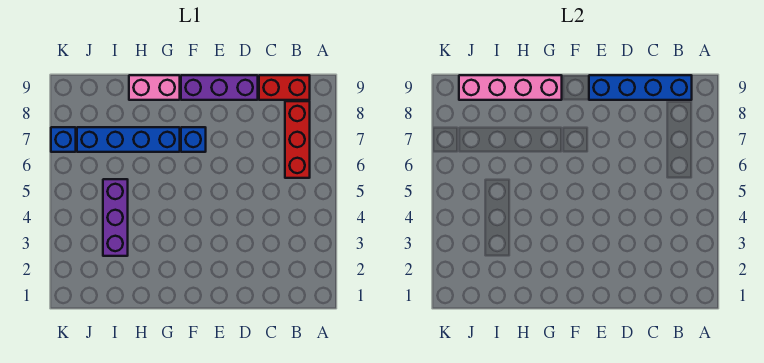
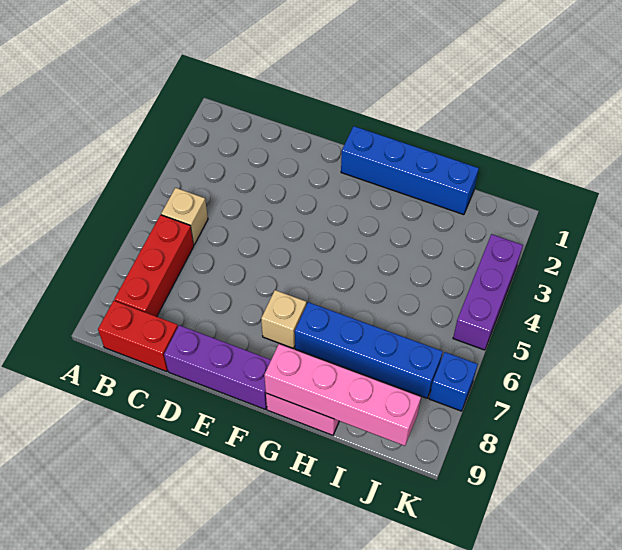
none -> tan 1x1 brick [161,188,208,245]
blue 1x4 brick [589,75,692,100] -> blue 1x4 brick moved to [341,126,479,215]
blue 1x1 brick [181,127,206,152] -> tan 1x1 brick [261,290,306,348]
purple 1x3 brick [103,179,128,256] -> purple 1x3 brick moved to [453,234,523,350]

